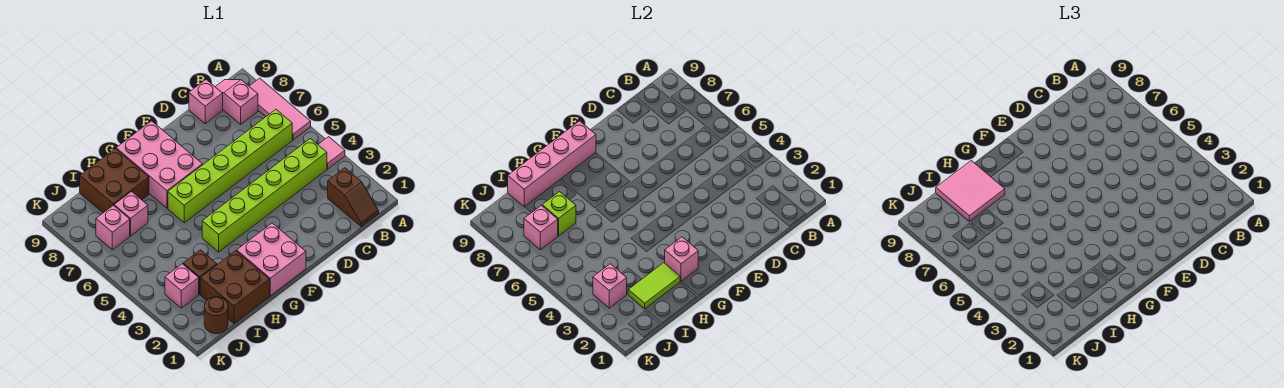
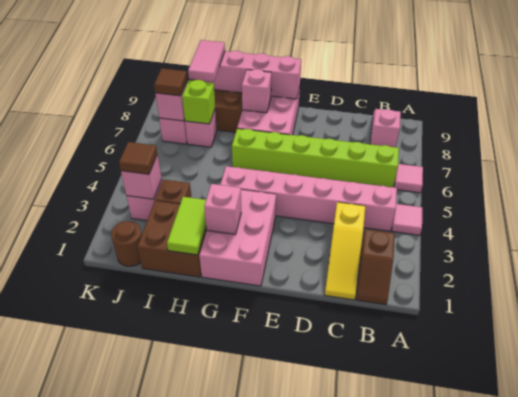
pink 1x3 tile [249,78,311,140] -> pink 1x1 tile [394,164,423,193]
lime 1x6 brick [202,139,327,252] -> pink 1x6 brick [220,166,397,231]
none -> yellow 1x3 slope [325,202,365,300]
pink 1x1 brick [189,80,223,124] -> pink 1x1 brick moved to [242,69,271,113]
pink 2x2 brick [237,223,306,296] -> pink 2x3 brick [199,190,276,286]
lime 1x2 tile [628,263,680,309] -> lime 1x2 tile turned to [167,197,206,255]
pink 2x2 tile [936,161,1005,221] -> pink 1x2 tile [188,40,225,82]
none -> brown 1x1 tile [119,142,157,174]
none -> brown 1x1 tile [154,68,187,96]

